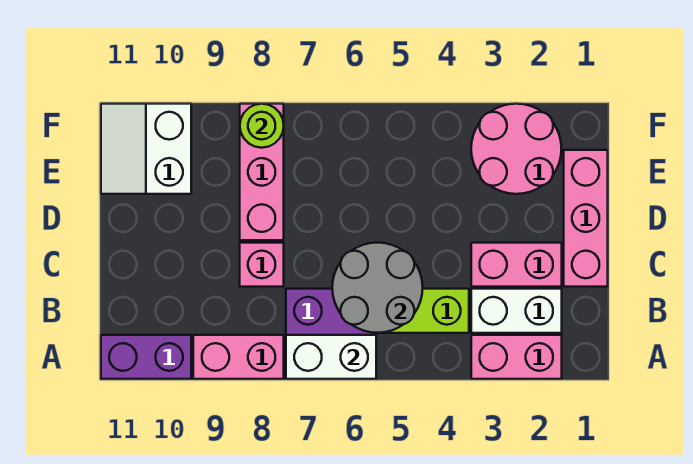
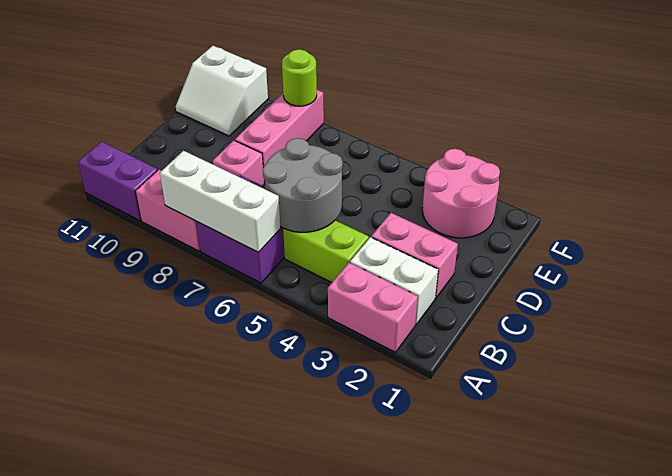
white 1x2 brick [286,335,376,379] -> white 1x3 brick [160,151,281,252]
pink 1x3 brick [564,150,608,287] -> none
white 2x2 slope [101,104,191,194] -> white 2x2 slope turned to [176,46,268,136]

